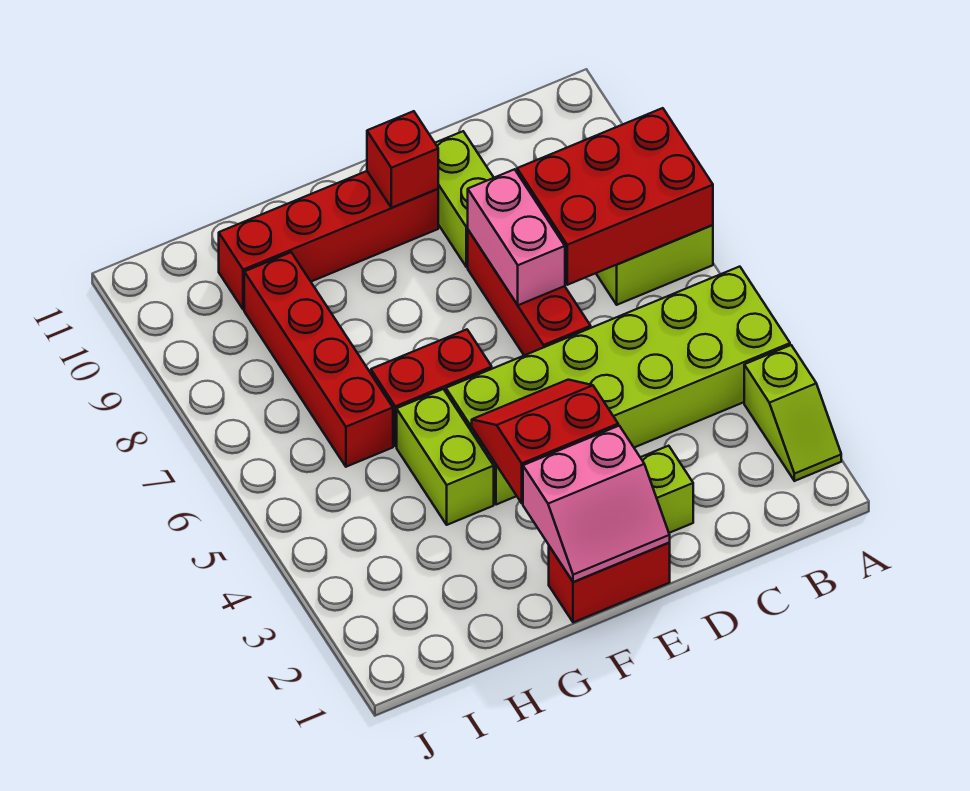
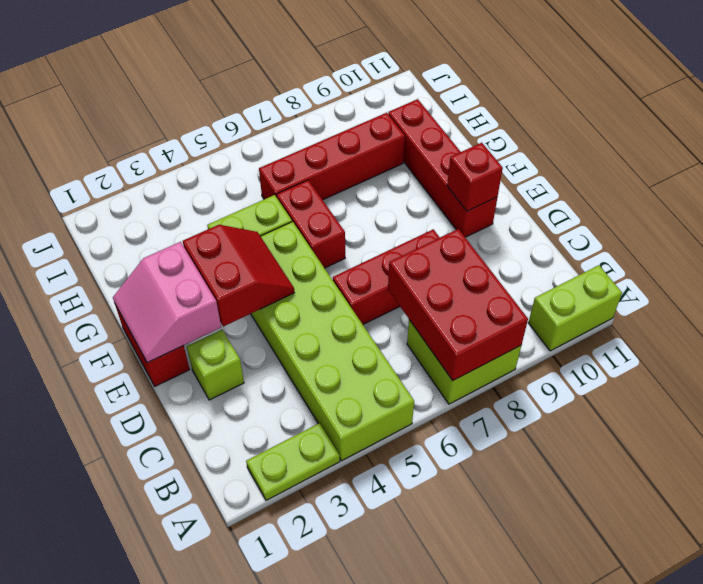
lime 1x2 slope [744,345,841,481] -> lime 1x2 plate [246,423,340,500]
pink 1x2 brick [468,169,565,305] -> none
lime 1x2 brick [435,131,494,267] -> lime 1x2 brick moved to [528,265,622,351]

